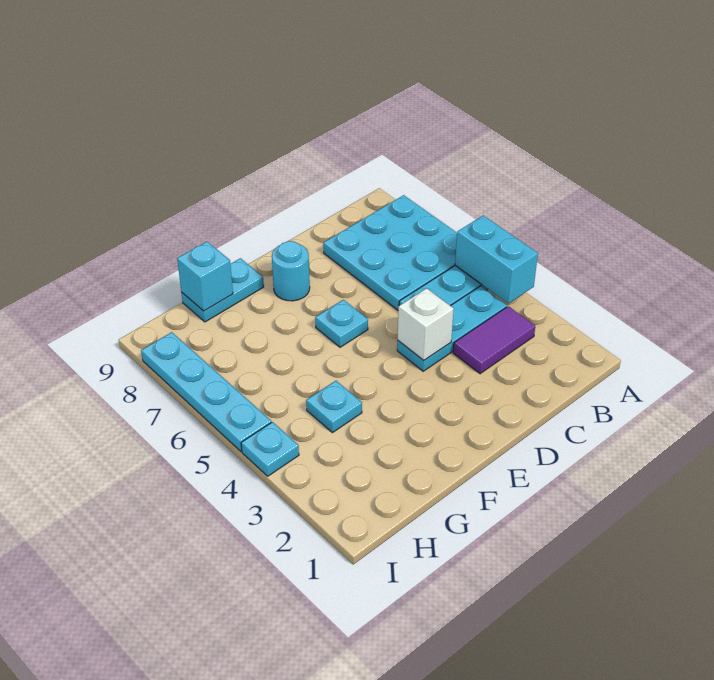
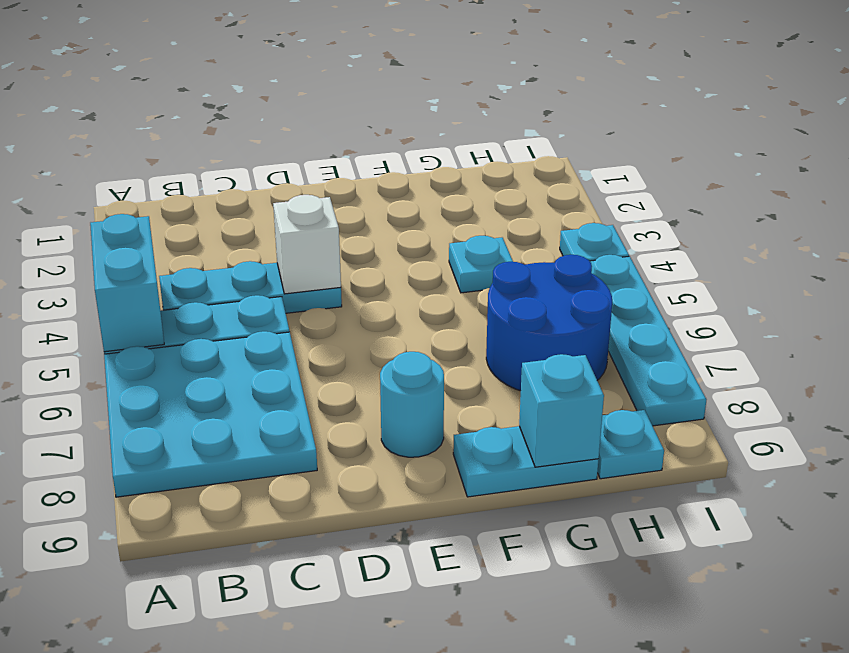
purple 1x2 tile [453,306,535,374] -> none
cyan 1x1 plate [315,300,368,347] -> cyan 1x1 plate moved to [597,410,664,479]
none -> blue 2x2 round brick [486,255,612,391]

